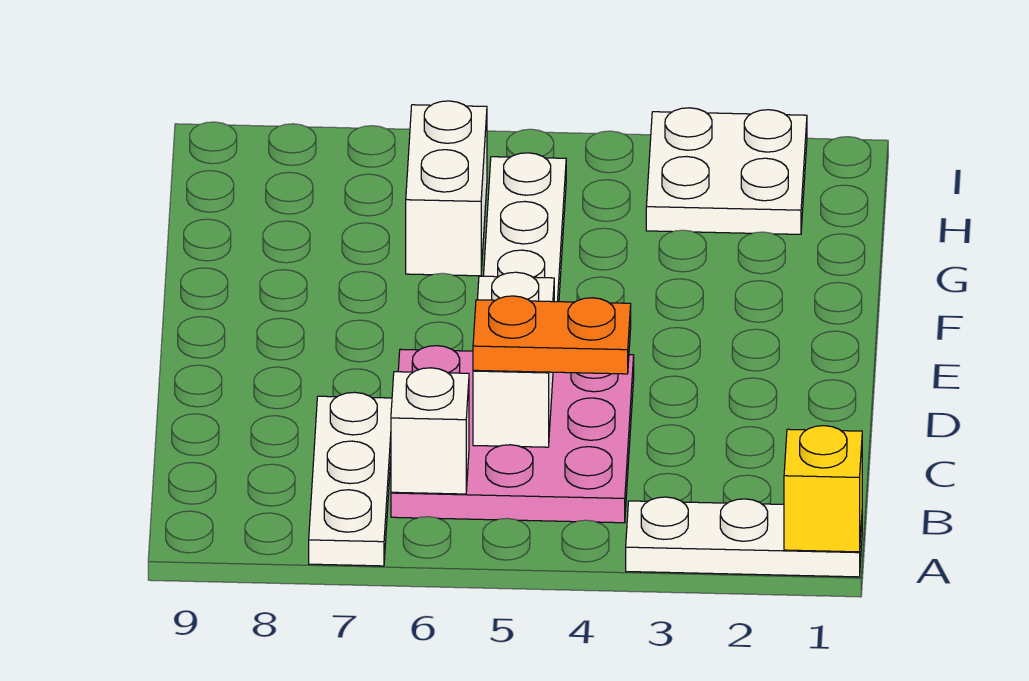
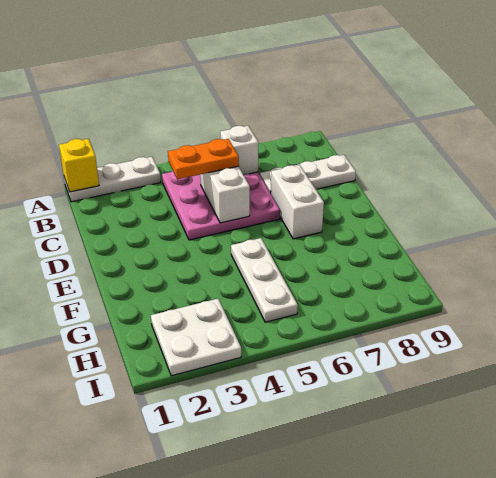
white 1x3 plate [309,392,392,566] -> white 1x3 plate turned to [260,155,356,193]
white 1x2 brick [406,101,487,276] -> white 1x2 brick moved to [271,165,324,239]

